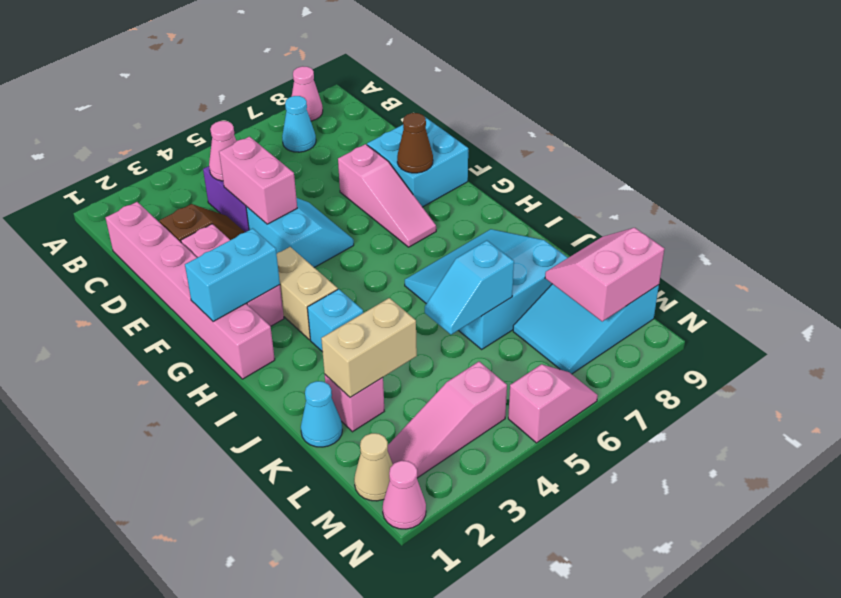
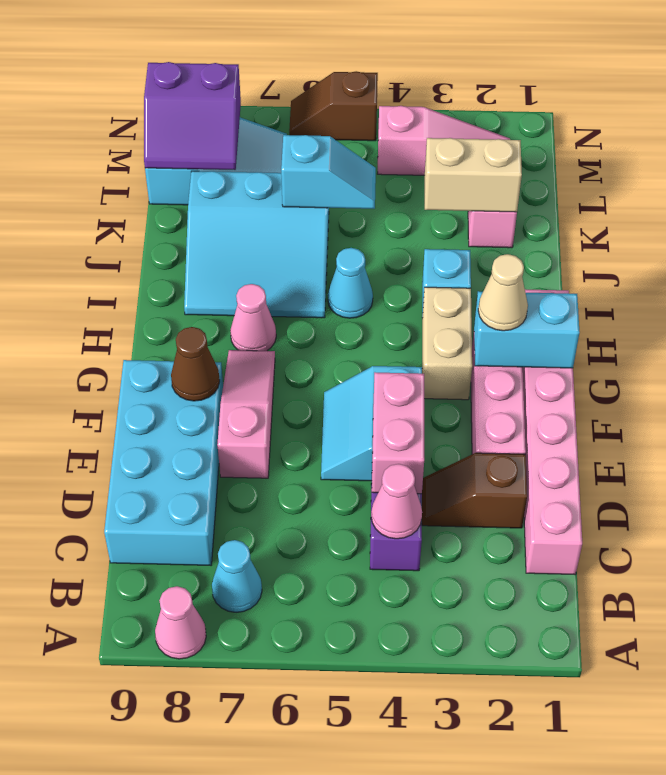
cyan 2x2 brick [367,117,468,207] -> cyan 2x4 brick [104,360,223,565]
cyan 1x1 cone [301,381,342,447] -> cyan 1x1 cone moved to [328,248,373,318]
pink 2x2 slope [545,228,664,321] -> purple 2x2 slope [144,62,241,170]
tan 1x1 cone [354,433,393,501] -> tan 1x1 cone moved to [478,254,528,331]
pink 1x1 cone [383,461,426,529] -> pink 1x1 cone moved to [230,284,276,351]
pink 1x2 slope [508,364,598,443] -> brown 1x2 slope [289,71,378,141]

